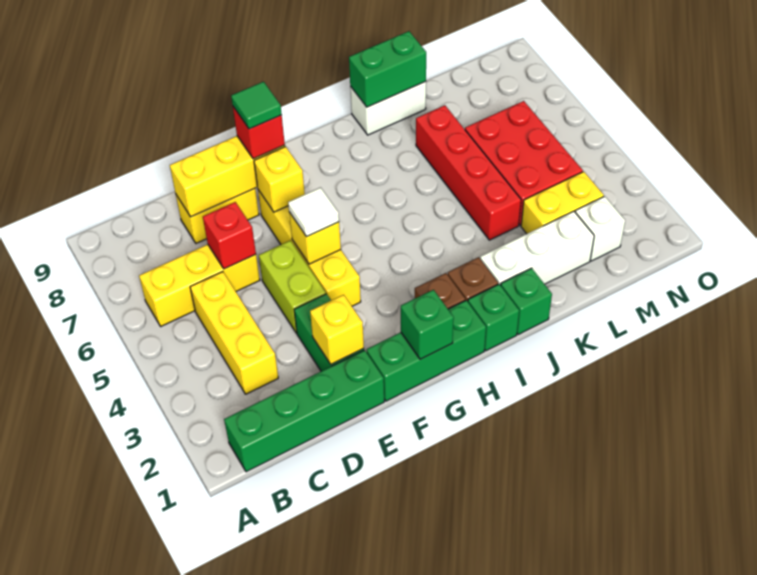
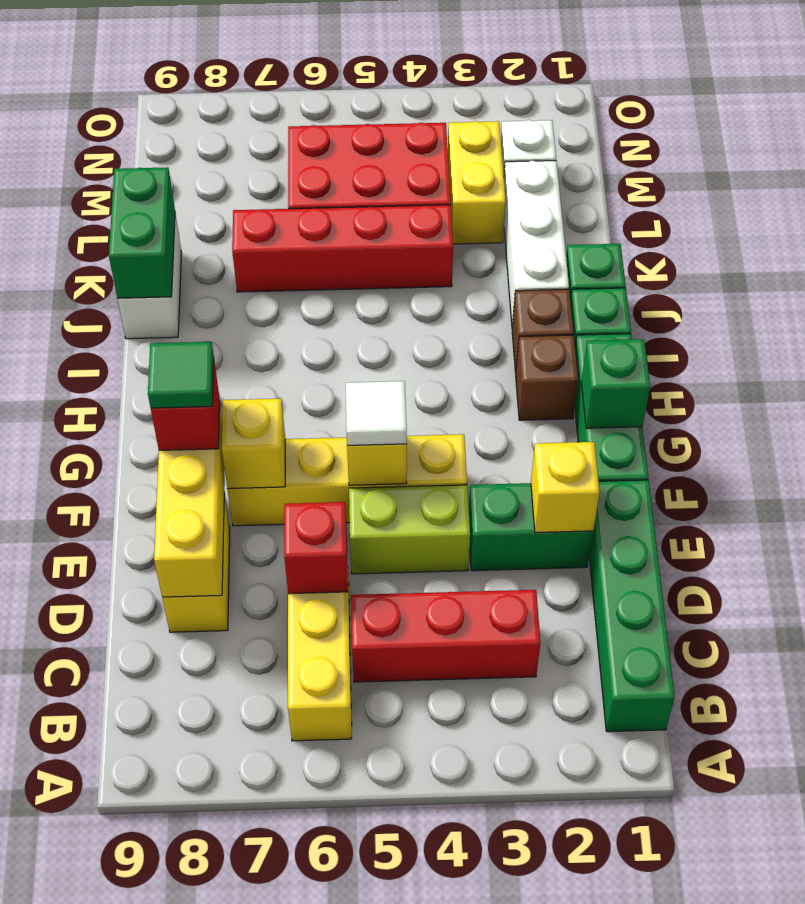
yellow 1x3 brick [190,272,278,394] -> red 1x3 brick [351,590,540,682]

